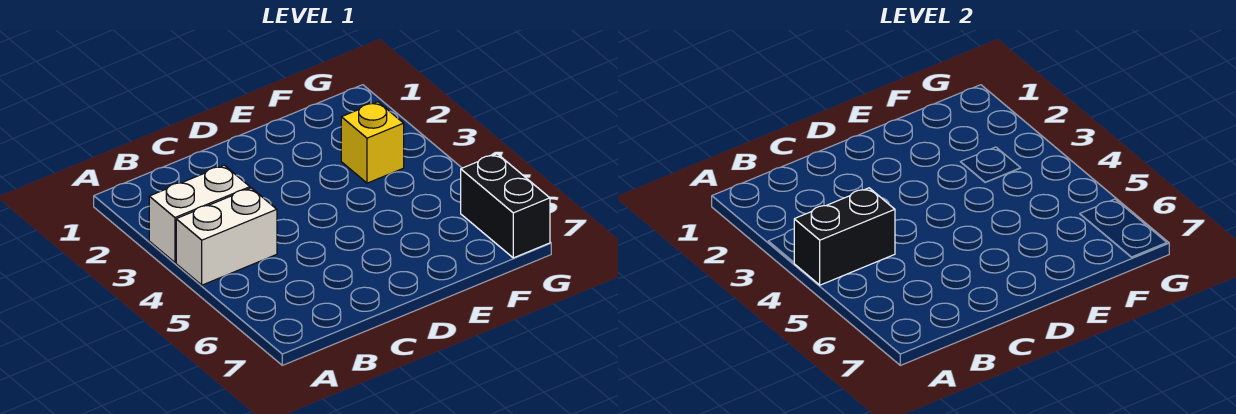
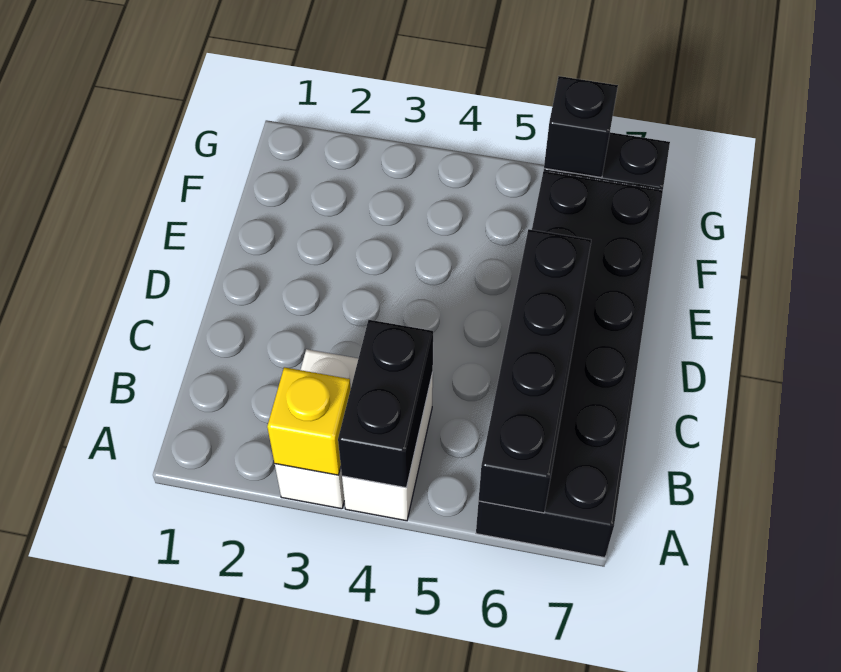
none -> black 2x6 brick [476,171,663,558]
none -> black 1x4 brick [478,229,591,513]
yellow 1x1 brick [341,102,404,183] -> yellow 1x1 brick moved to [267,367,351,475]
none -> black 1x1 brick [544,76,618,178]

